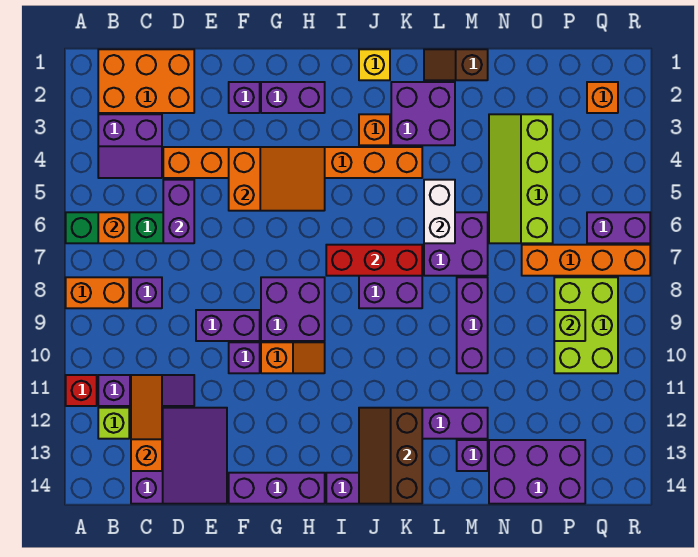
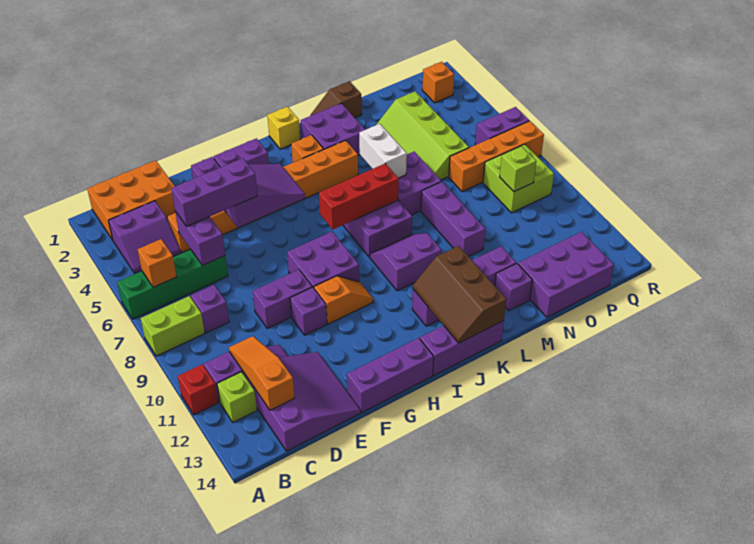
orange 1x2 brick [66,277,129,308] -> lime 1x2 brick [141,296,205,356]
none -> purple 1x3 brick [171,158,257,226]
orange 2x3 slope [229,147,325,211] -> purple 2x3 slope [225,164,305,227]
none -> purple 2x2 slope [370,233,441,291]
lime 2x3 brick [554,277,618,373] -> lime 2x2 brick [483,144,554,213]

